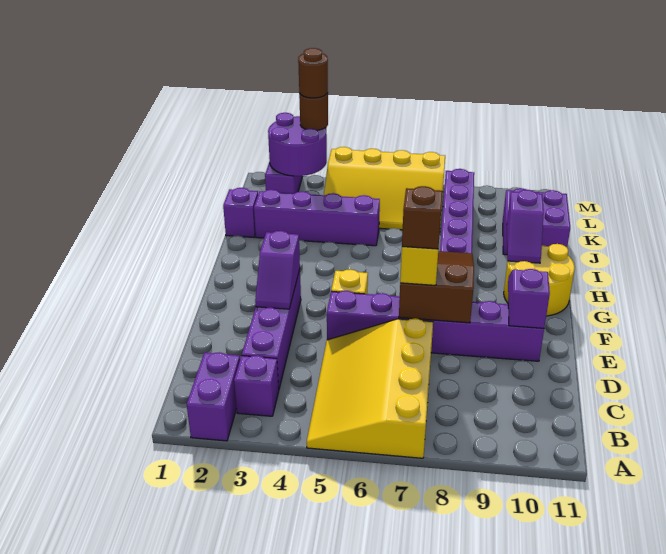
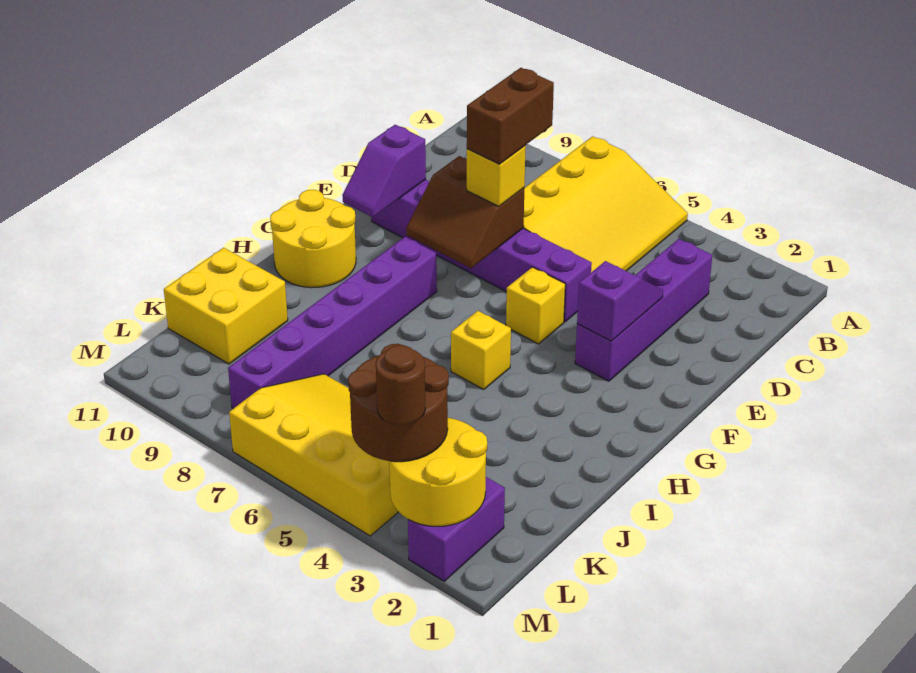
purple 1x2 brick [187,352,240,441] -> none
purple 1x1 brick [234,355,279,416] -> none
brown 2x3 slope [399,251,474,323] -> brown 2x2 slope [406,156,524,268]
brown 1x1 brick [402,186,443,249] -> brown 1x2 brick [467,68,554,164]
none -> yellow 1x1 brick [451,311,511,389]
purple 1x2 slope [507,190,544,263] -> none
purple 1x1 brick [223,188,258,237] -> none
purple 1x4 brick [254,190,380,246] -> none
purple 2x2 brick [503,188,570,255] -> yellow 2x2 brick [164,248,288,364]
purple 2x2 round brick [268,113,327,176] -> yellow 2x2 round brick [389,418,487,526]
brown 1x1 round brick [299,93,328,130] -> brown 2x2 round brick [348,344,449,462]

